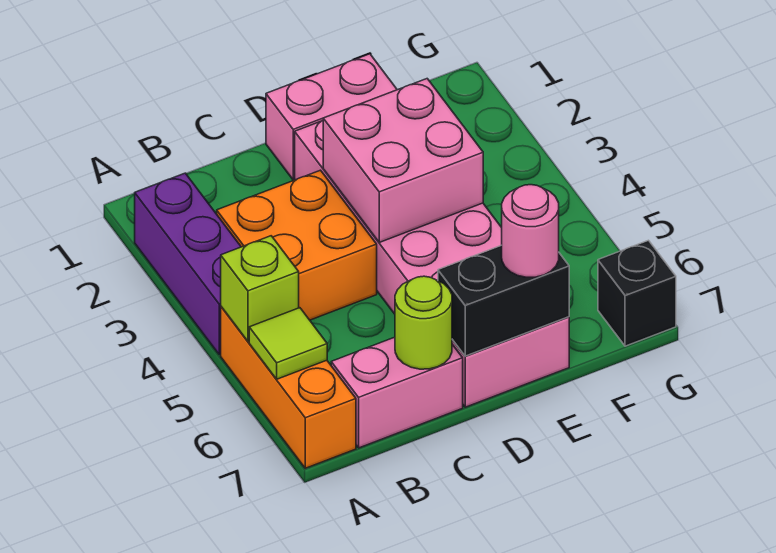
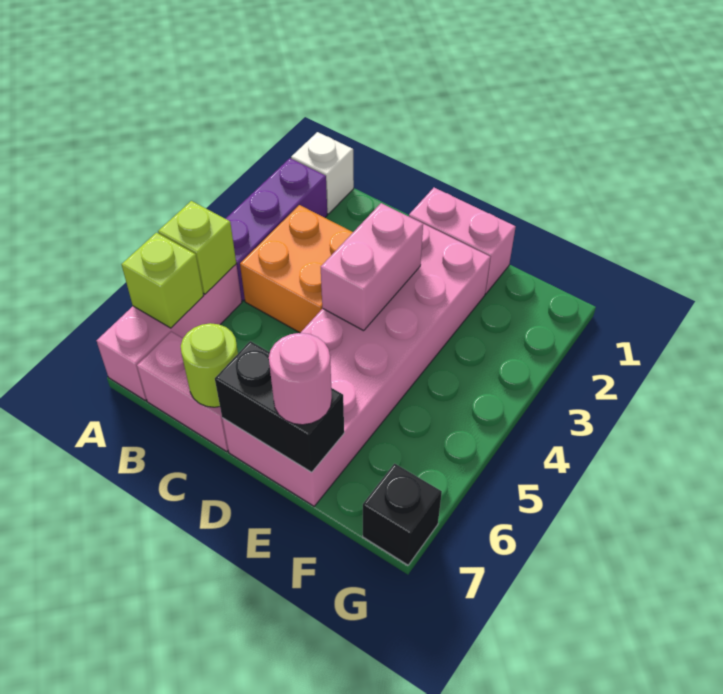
none -> white 1x1 brick [291,132,354,214]
orange 1x3 brick [221,307,356,468] -> pink 1x3 brick [96,265,242,400]
lime 1x1 tile [249,308,327,379] -> lime 1x1 brick [122,233,203,328]
pink 2x2 brick [323,79,483,242] -> pink 1x2 brick [321,203,423,331]

